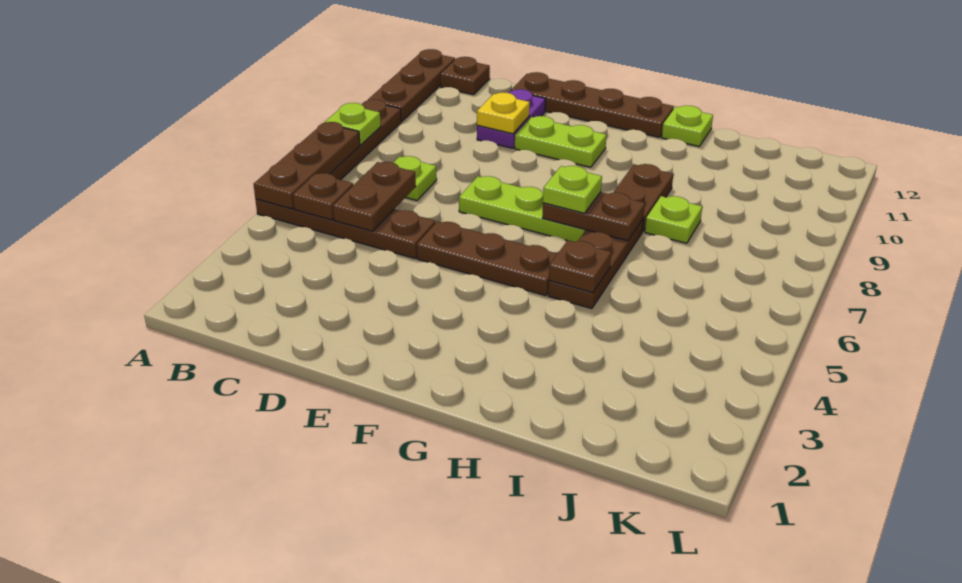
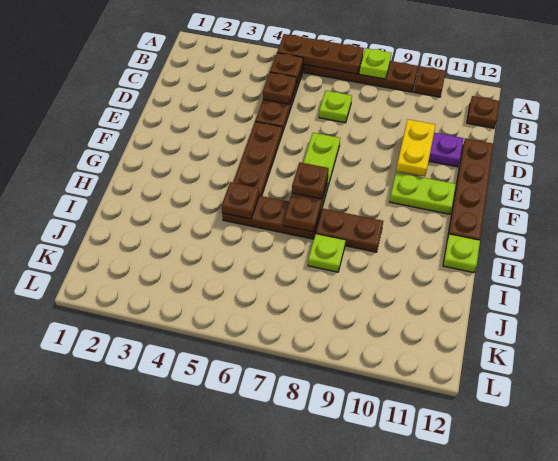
brown 1x3 plate [368,49,455,121] -> brown 1x1 plate [414,66,446,97]
brown 1x2 plate [333,162,416,231] -> brown 1x1 plate [263,72,296,104]
yellow 1x1 plate [477,92,530,134] -> yellow 1x2 plate [396,119,435,176]
lime 1x2 plate [515,116,606,167] -> lime 1x2 plate turned to [390,172,456,214]
lime 1x1 plate [543,166,602,213] -> brown 1x1 plate [292,162,329,199]

